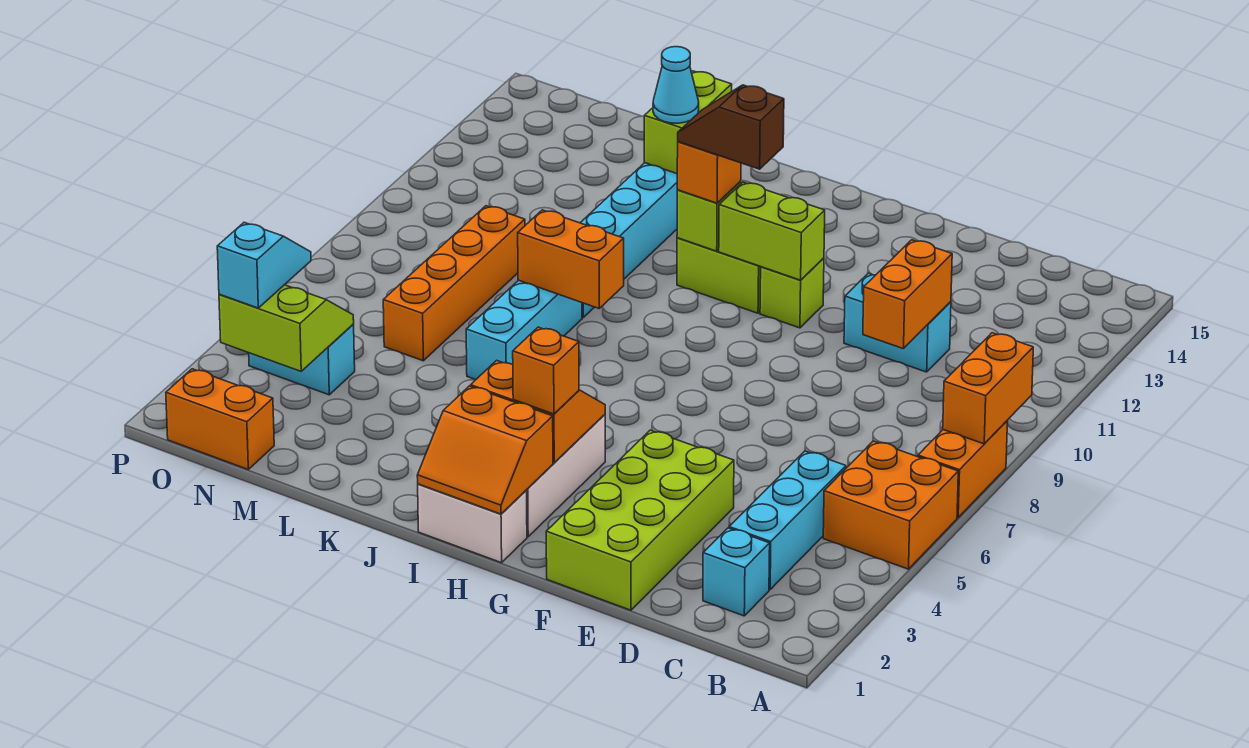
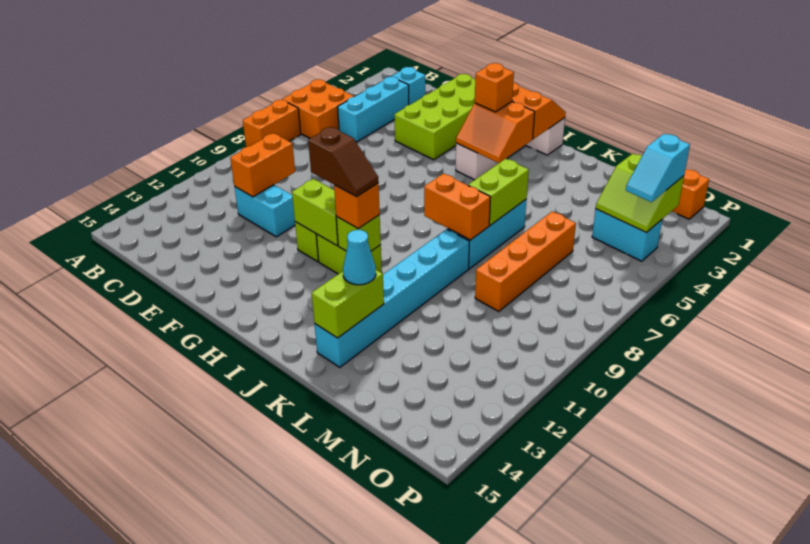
orange 1x2 brick [943,333,1033,444] -> none
none -> lime 1x2 brick [468,159,529,225]

